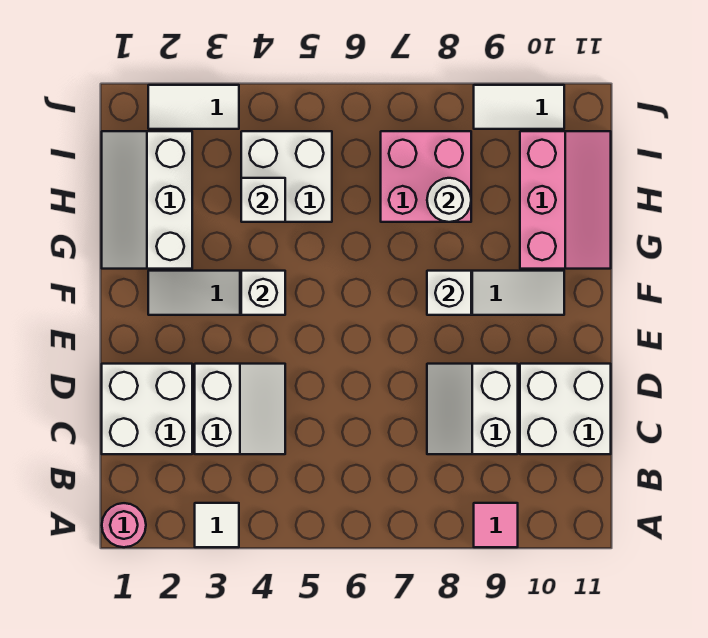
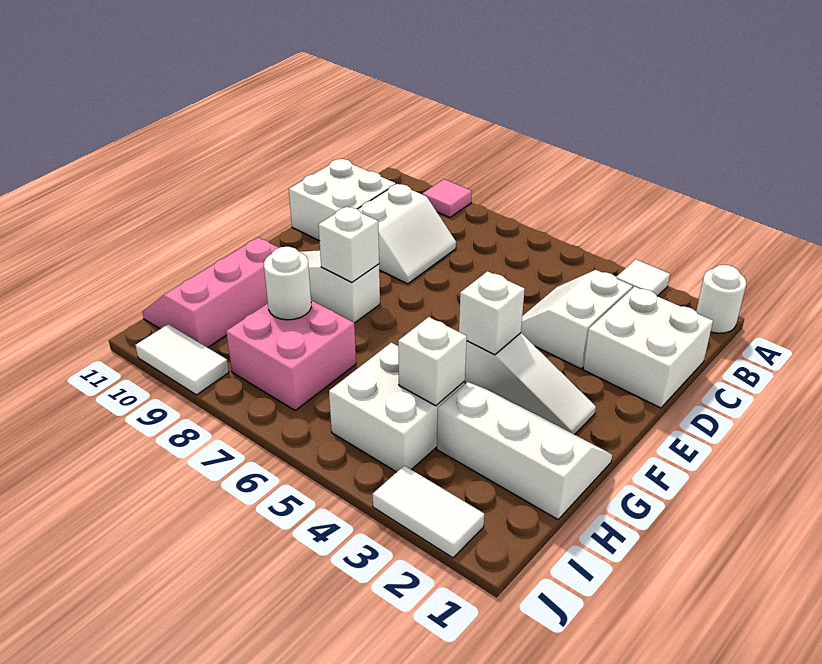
pink 1x1 round brick [102,503,146,547] -> white 1x1 round brick [696,265,746,333]
white 2x3 slope [102,131,192,269] -> white 2x3 slope turned to [437,382,612,519]

